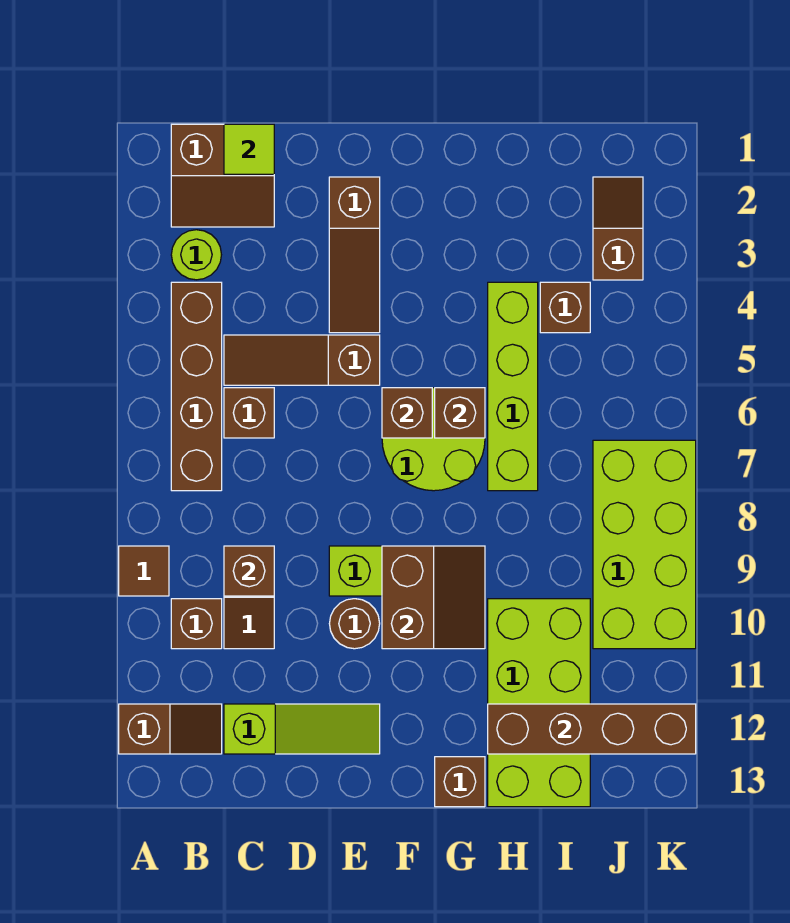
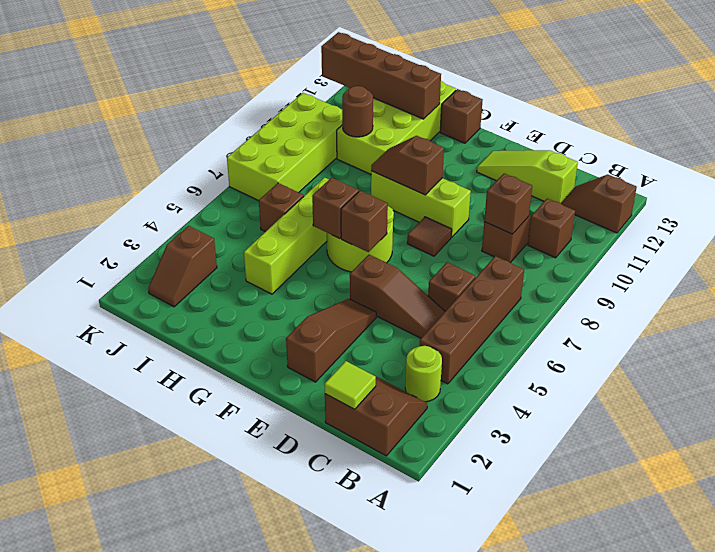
brown 1x1 tile [119,546,169,596] -> brown 1x1 tile moved to [407,217,452,256]
brown 1x1 round brick [329,599,380,649] -> brown 1x1 round brick moved to [342,86,373,137]
brown 2x2 slope [382,546,485,649] -> brown 1x2 slope [371,136,444,195]
brown 1x1 brick [540,282,590,333] -> brown 1x1 brick moved to [259,183,304,232]

